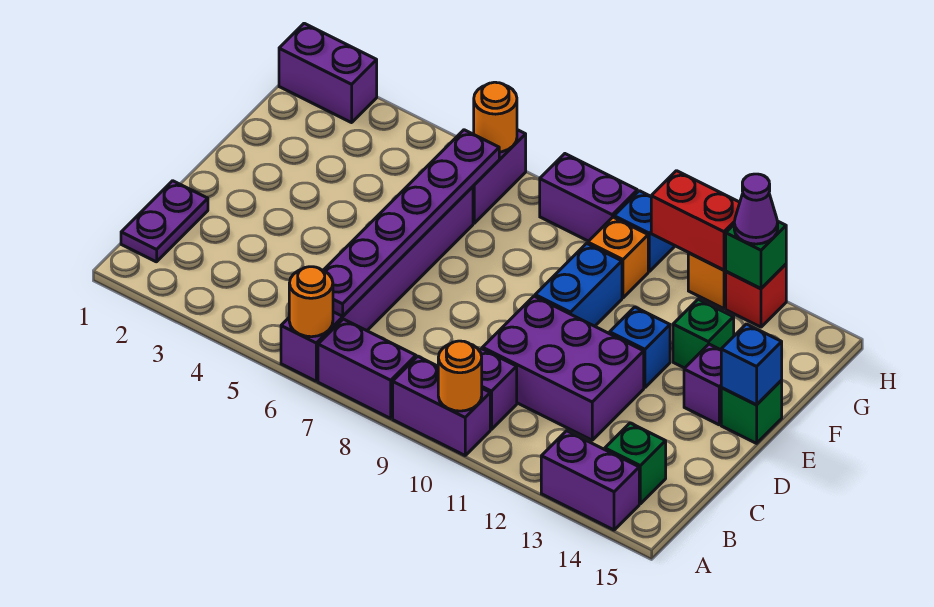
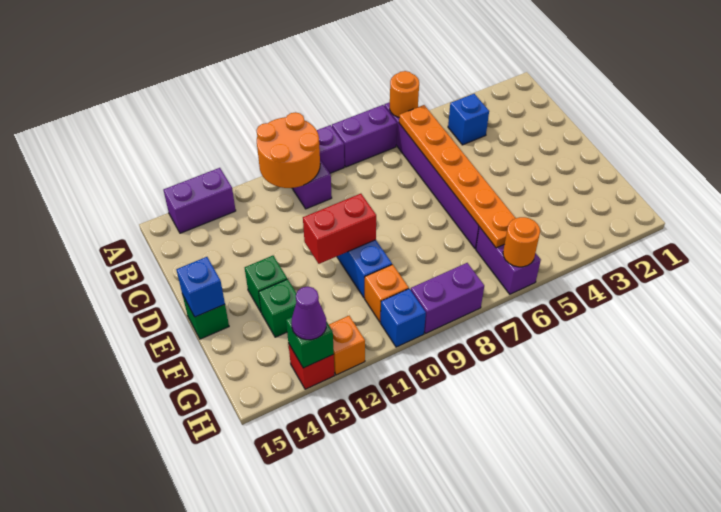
orange 1x1 round brick [438,341,482,411] -> orange 2x2 round brick [257,112,320,188]
purple 1x2 plate [121,181,208,262] -> none
purple 1x6 plate [324,130,499,316] -> orange 1x6 plate [399,105,515,248]
green 1x1 brick [605,423,666,504] -> green 1x1 brick moved to [245,256,287,312]
purple 2x3 brick [482,296,644,440] -> none
blue 1x1 brick [610,307,670,388] -> blue 1x1 brick moved to [448,94,489,145]
purple 1x1 brick [684,344,721,425] -> none
purple 1x2 brick [279,23,377,123] -> none
red 1x2 brick [651,171,740,270] -> red 1x2 brick moved to [303,194,376,264]

